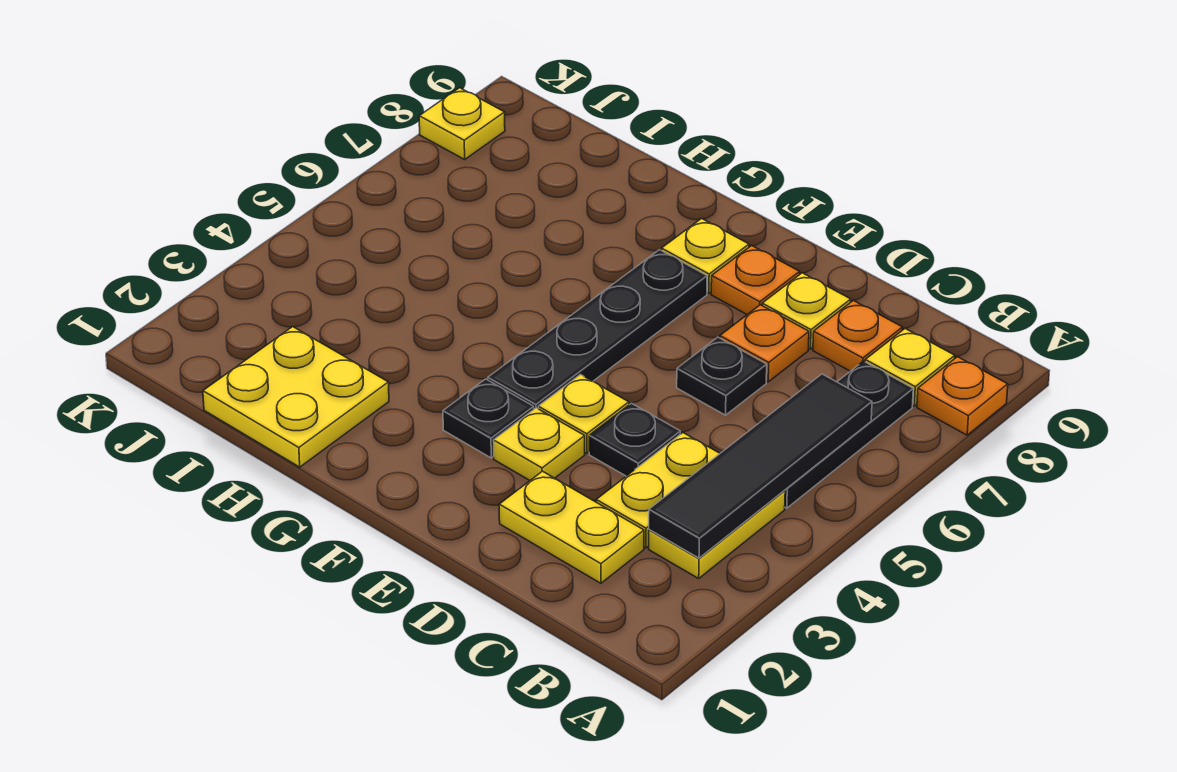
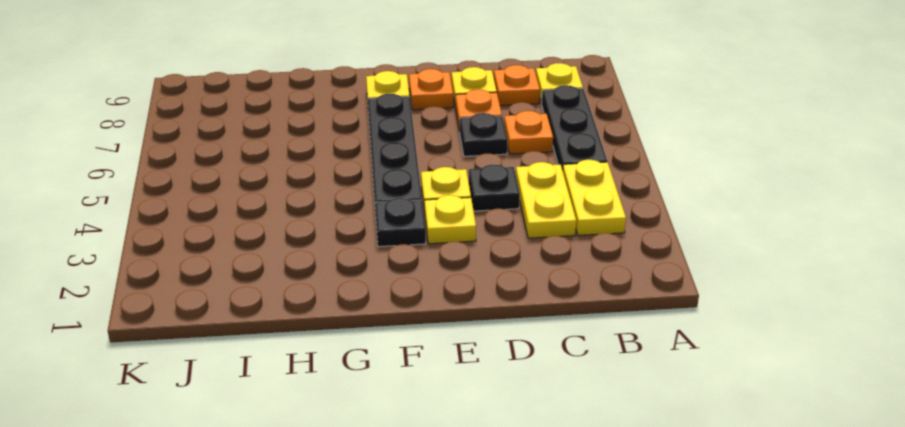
orange 1x1 plate [917,357,1008,435] -> orange 1x1 plate moved to [504,111,553,154]
black 1x4 tile [649,374,872,558] -> none
yellow 1x2 plate [499,471,644,583] -> none
yellow 2x2 plate [203,327,389,467] -> none
yellow 1x1 plate [419,88,505,159] -> none

